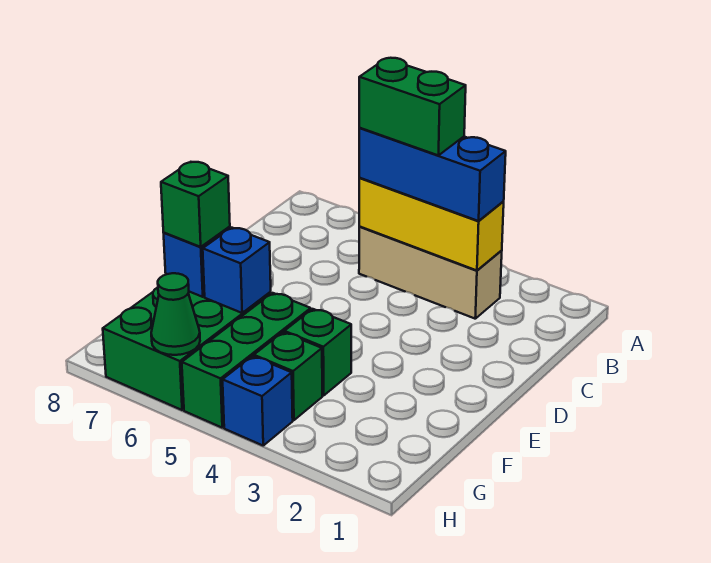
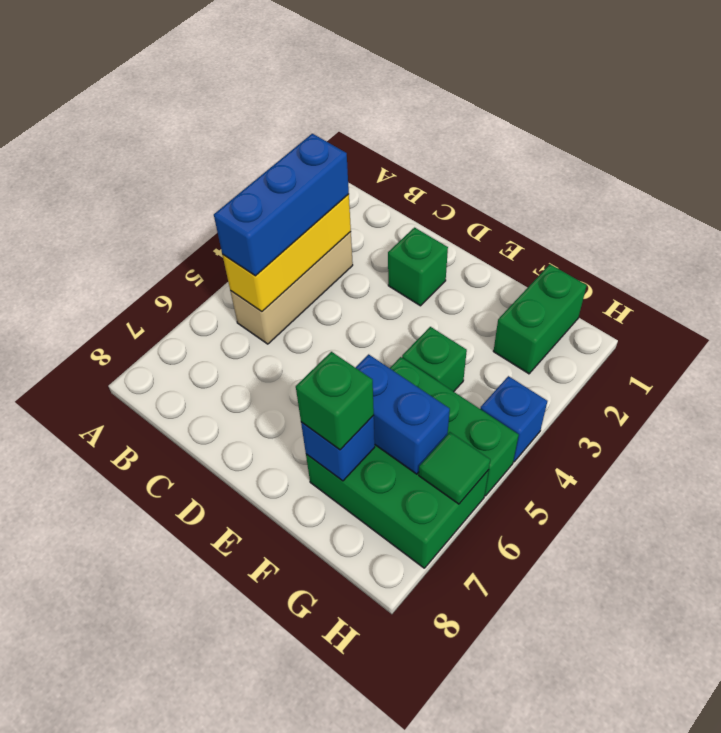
green 1x2 brick [359,58,466,155] -> green 1x2 brick moved to [493,264,587,374]
blue 1x1 brick [203,228,271,313] -> blue 1x2 brick [355,354,450,474]
green 1x1 brick [254,332,322,420] -> green 1x1 brick moved to [388,228,448,306]
green 1x1 cone [151,273,200,355] -> green 1x1 tile [419,432,490,504]

